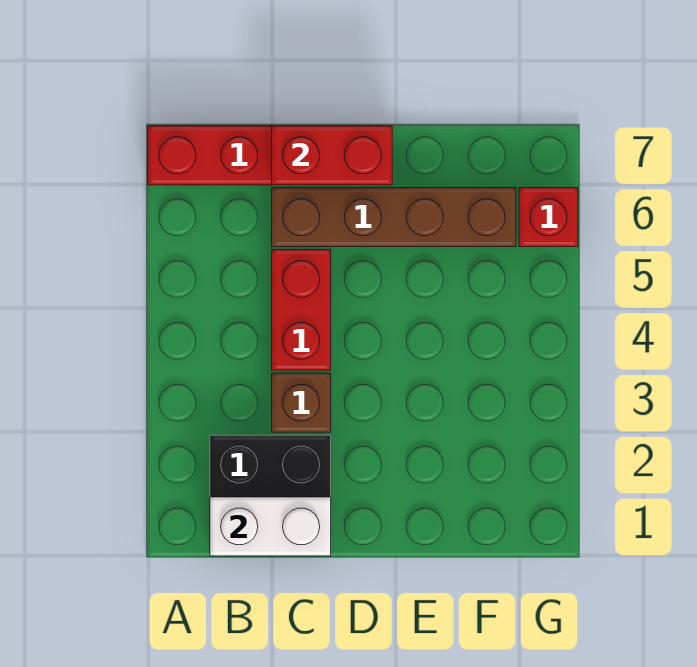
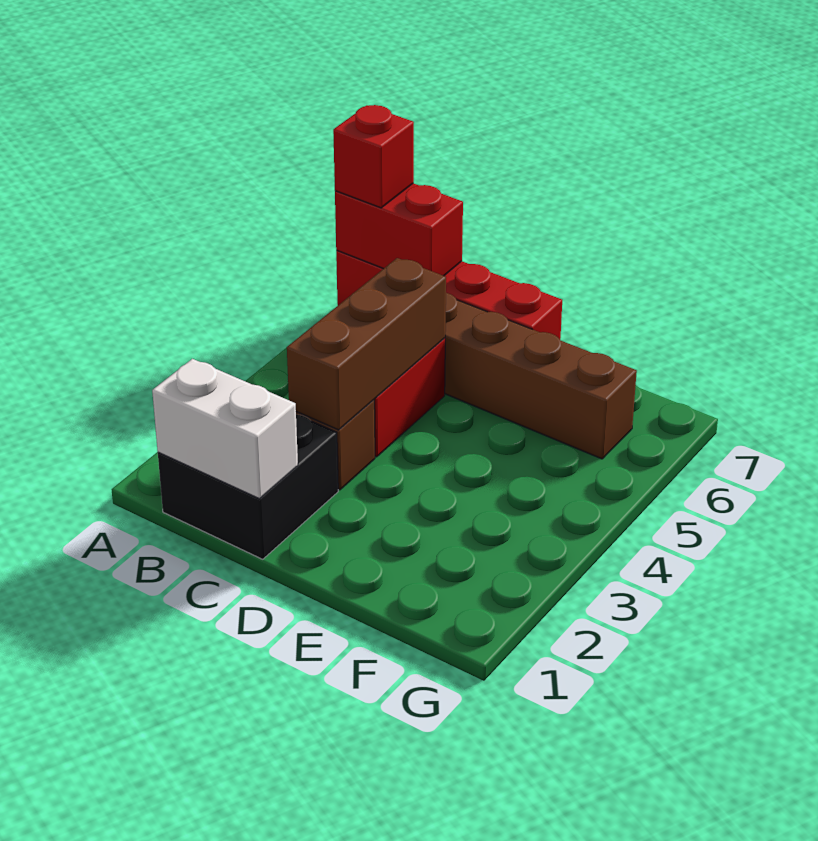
none -> brown 1x3 brick [287,258,446,430]
red 1x2 brick [272,126,392,185] -> red 1x2 brick moved to [335,183,463,276]
red 1x1 brick [519,188,578,247] -> red 1x1 brick moved to [333,105,414,208]

